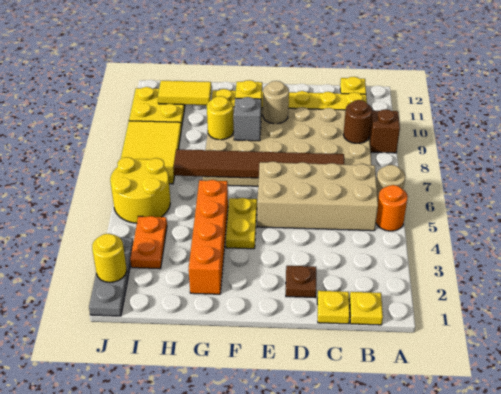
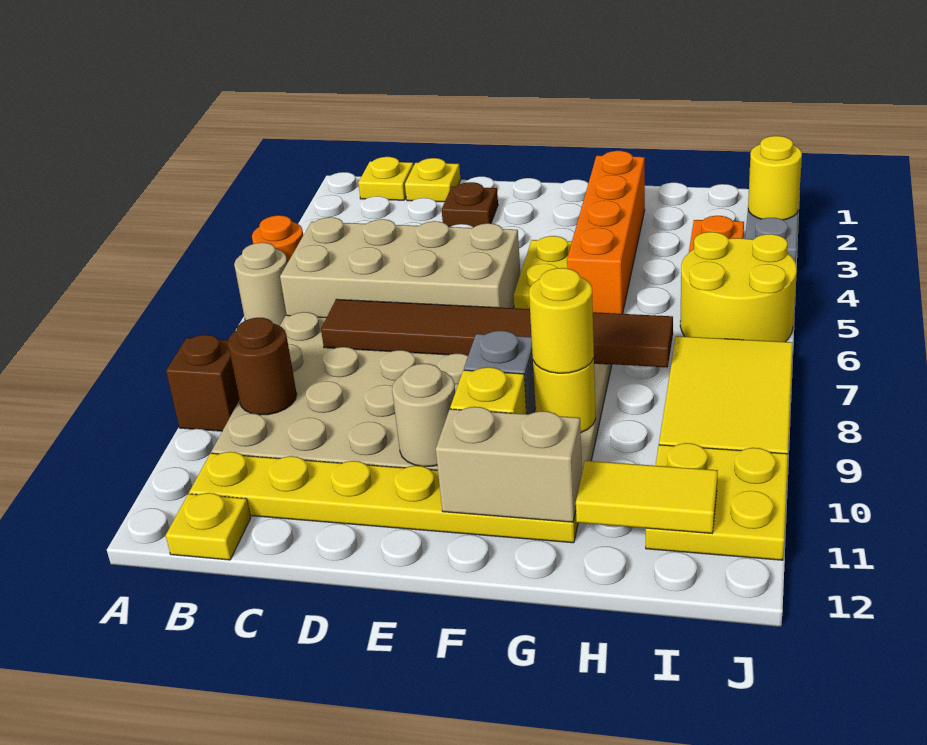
none -> tan 1x2 brick [436,407,582,522]
none -> yellow 1x1 round brick [529,268,594,373]

